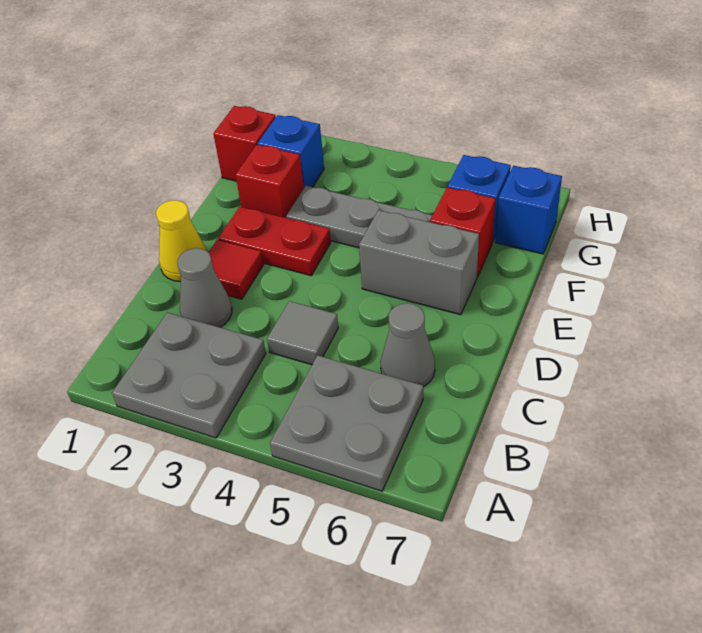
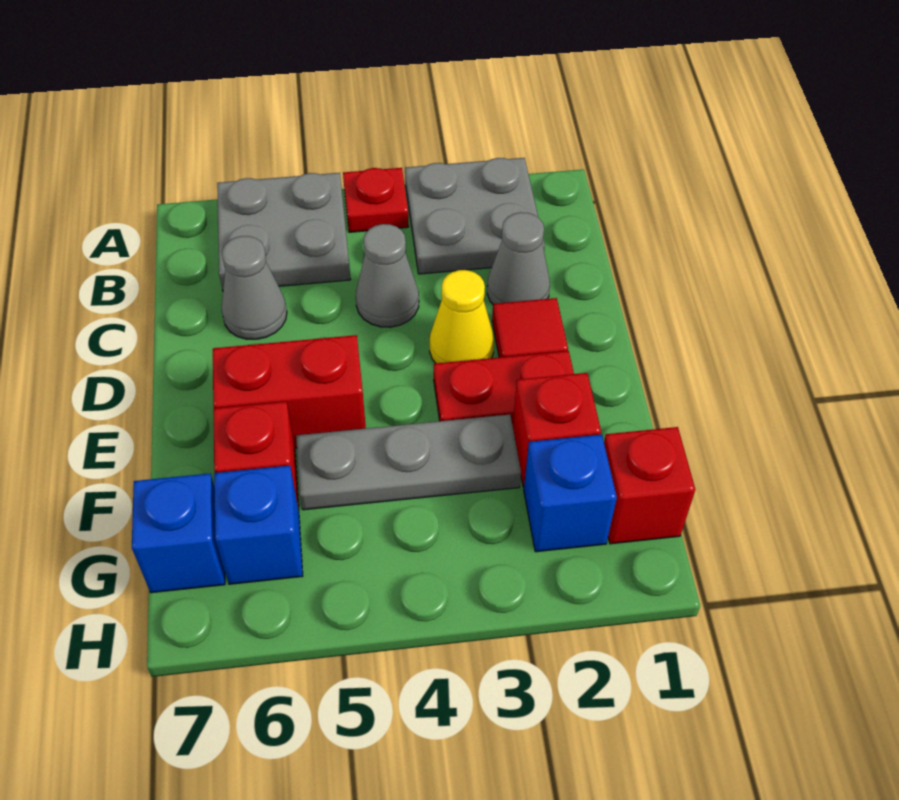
none -> red 1x1 plate [343,168,409,232]
grey 1x1 tile [267,301,338,365] -> grey 1x1 cone [356,224,419,327]
yellow 1x1 cone [156,200,207,282] -> yellow 1x1 cone moved to [430,270,494,363]
grey 1x2 brick [359,210,479,315] -> red 1x2 brick [213,335,366,448]

